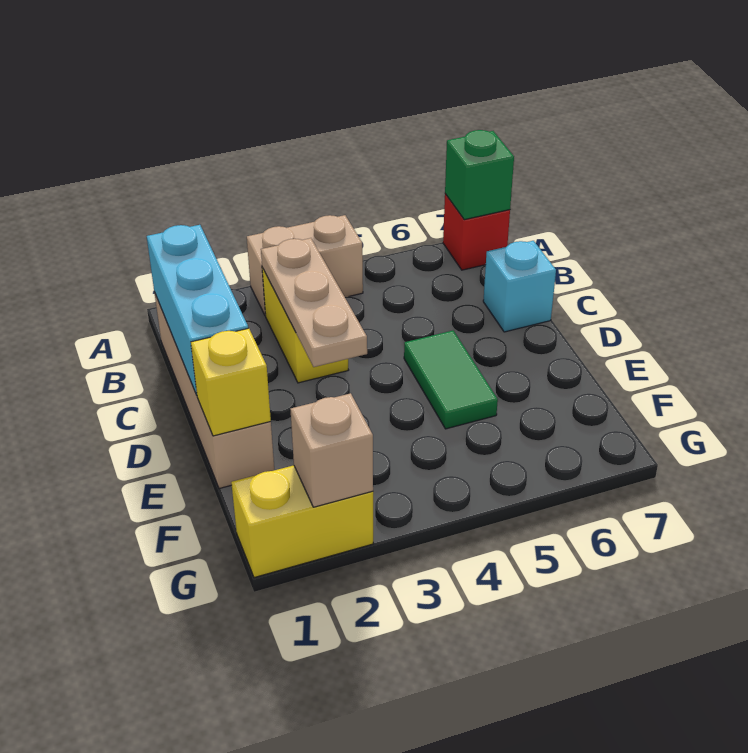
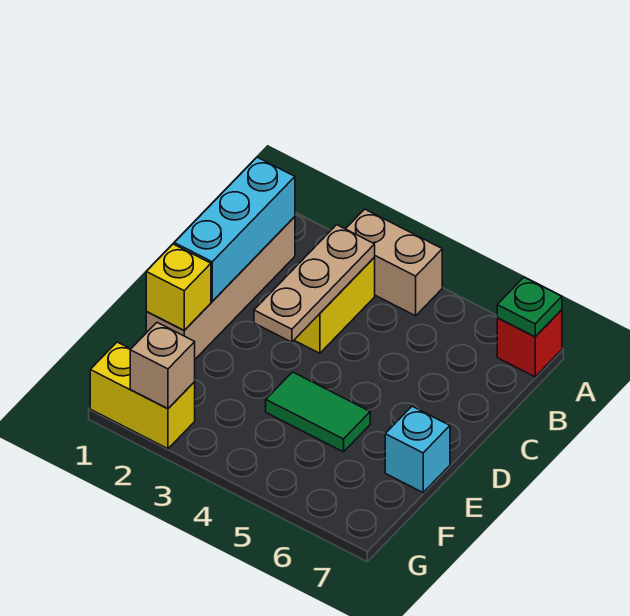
green 1x1 brick [445,130,514,220] -> green 1x1 plate [497,277,562,337]
cyan 1x1 brick [483,241,556,332] -> cyan 1x1 brick moved to [385,406,450,492]
green 1x2 tile [404,331,498,429] -> green 1x2 tile turned to [266,372,370,452]

